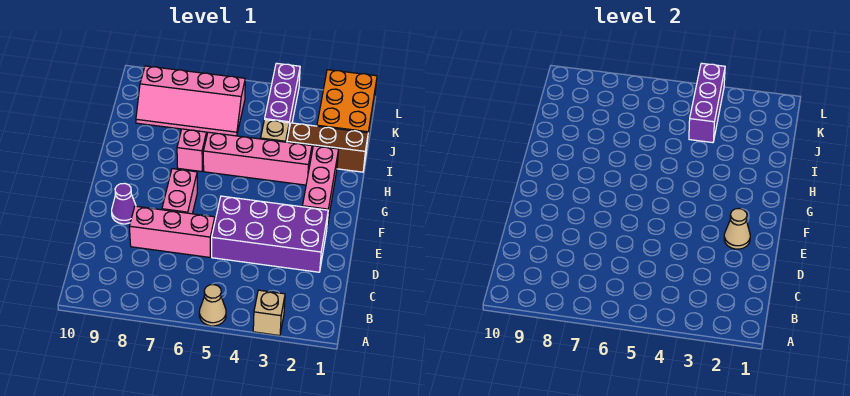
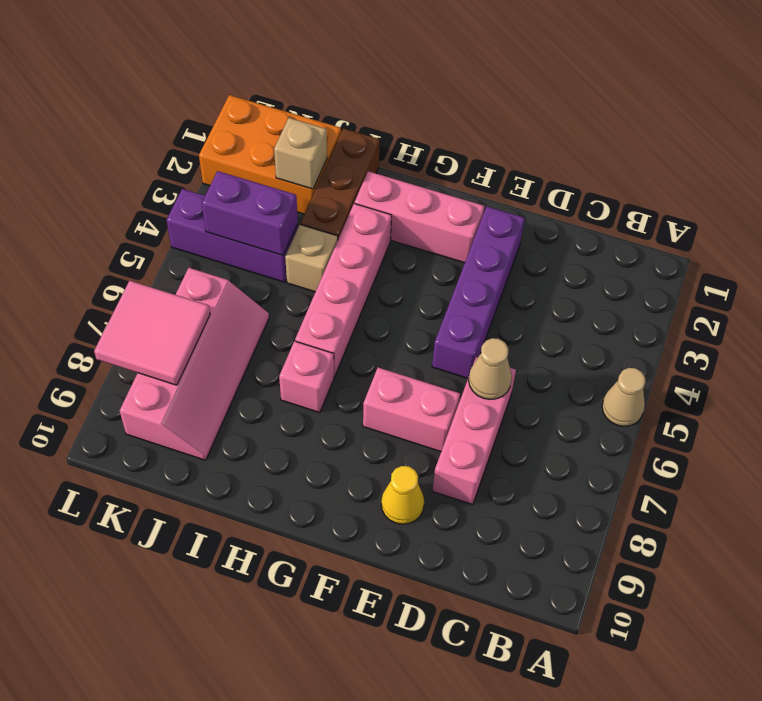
tan 1x1 brick [253,290,285,336] -> tan 1x1 brick moved to [274,118,327,189]
purple 2x4 brick [212,196,328,272] -> purple 1x4 brick [432,207,525,378]
tan 1x1 cone [724,209,750,249] -> tan 1x1 cone moved to [469,338,512,399]
purple 1x1 cone [112,183,136,224] -> yellow 1x1 cone [381,466,424,524]
purple 1x3 brick [689,63,725,143] -> purple 1x2 brick [202,171,298,255]
none -> pink 2x2 tile [94,281,210,385]

